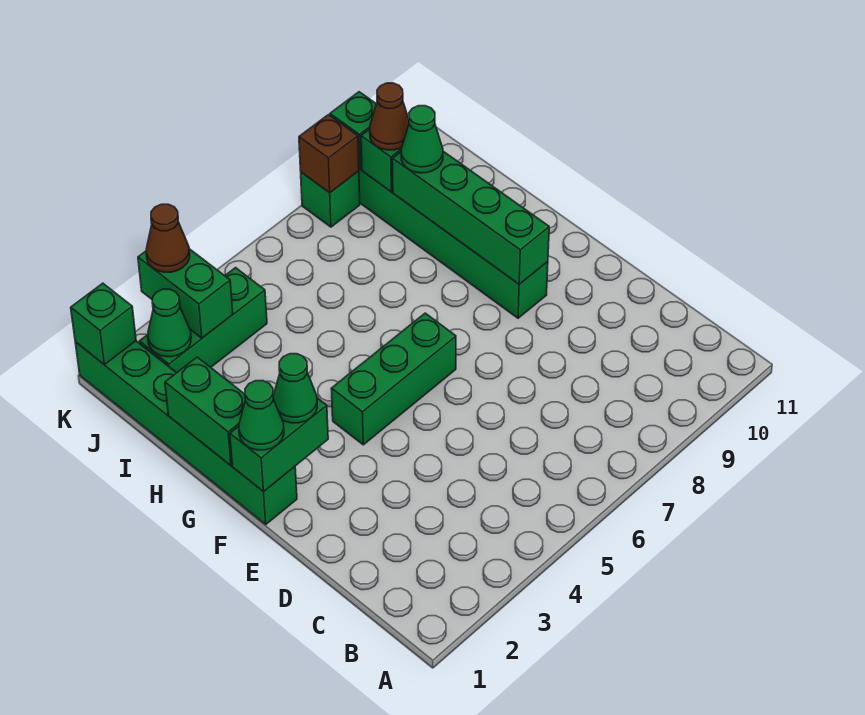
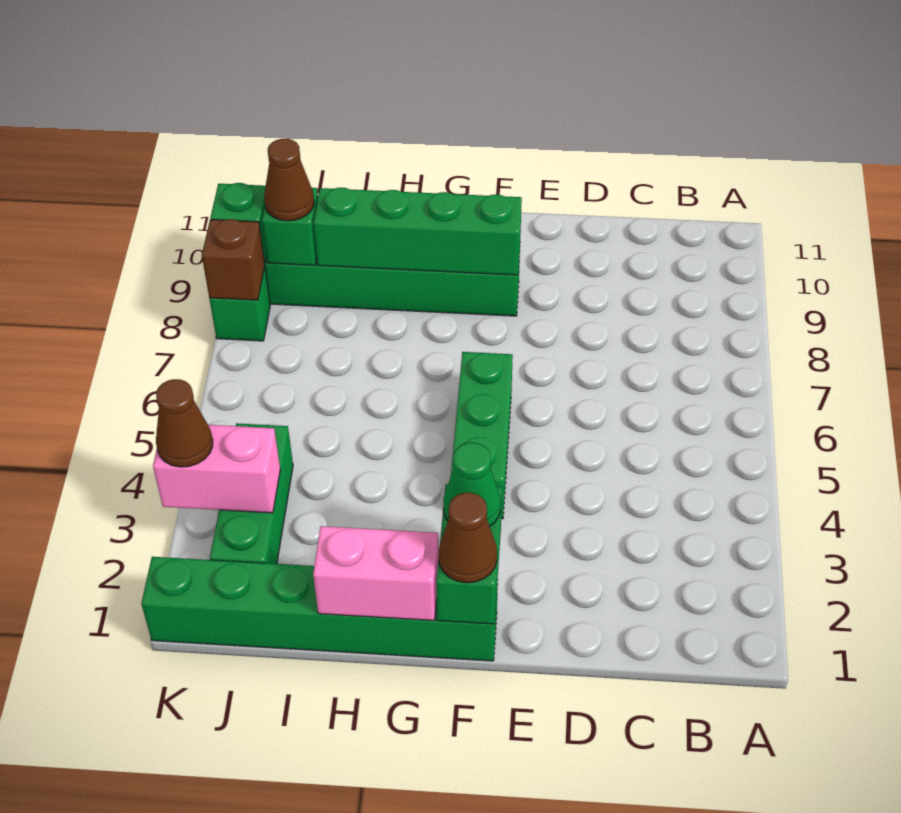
green 1x1 cone [239,380,284,450] -> brown 1x1 cone [439,493,497,583]
green 1x2 brick [165,357,245,466] -> pink 1x2 brick [313,526,439,620]
green 1x1 cone [401,106,443,173] -> none
green 1x1 cone [148,289,191,357] -> none
green 1x2 brick [138,249,233,338] -> pink 1x2 brick [153,425,280,513]
green 1x1 brick [71,283,136,365] -> none

